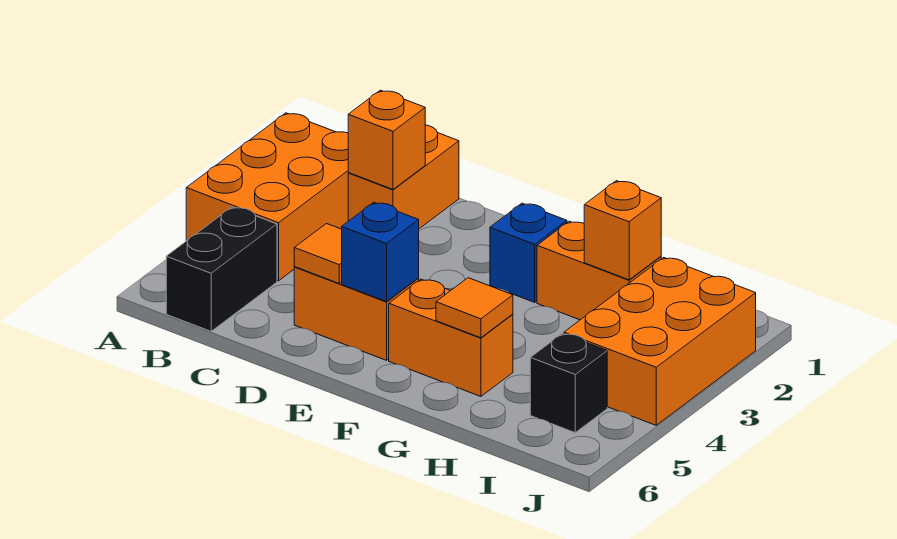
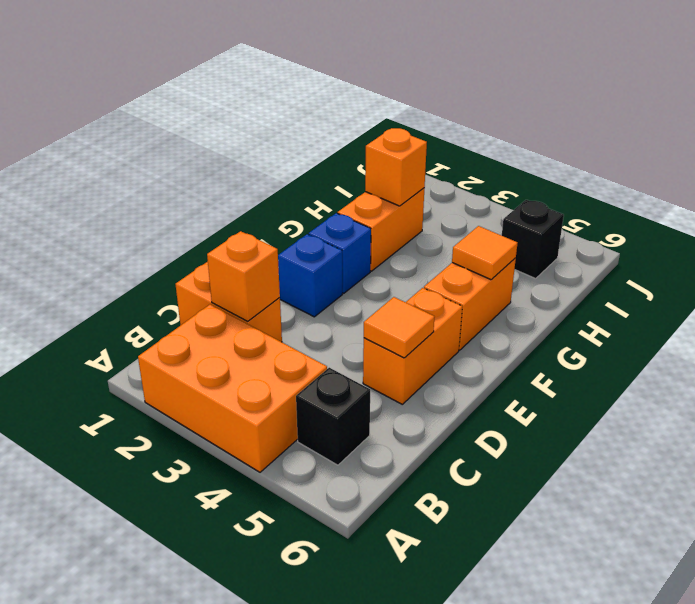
black 1x2 brick [166,207,277,331] -> black 1x1 brick [296,368,370,465]
blue 1x1 brick [342,202,419,302] -> blue 1x1 brick moved to [278,234,342,317]
orange 2x3 brick [564,257,756,425] -> none

